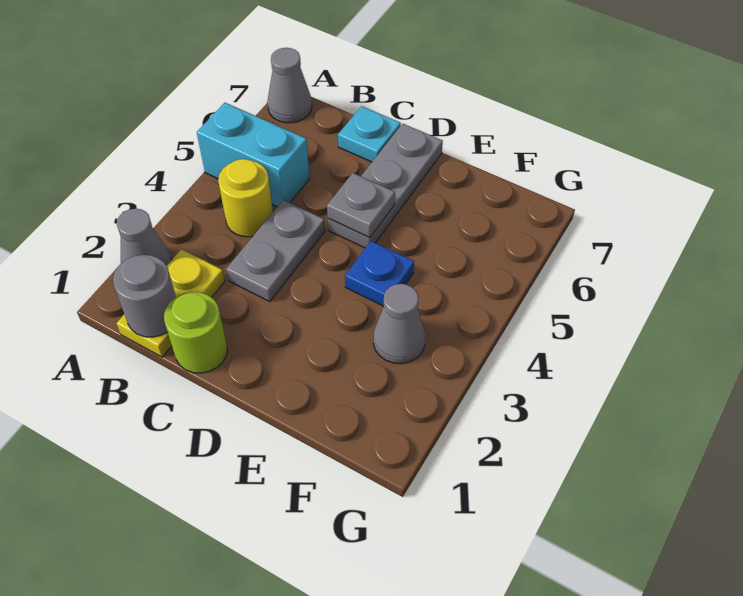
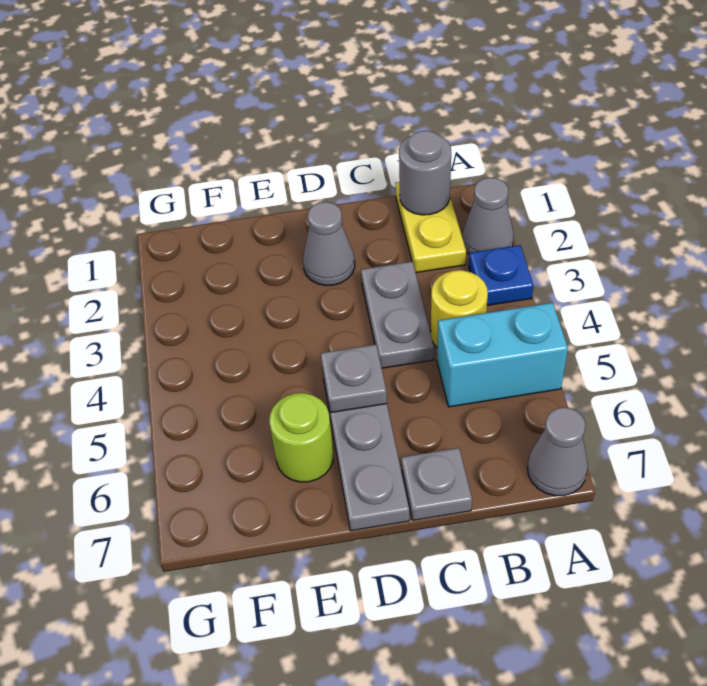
lime 1x1 round brick [164,292,228,373] -> lime 1x1 round brick moved to [269,393,333,482]
cyan 1x1 plate [338,106,401,162] -> grey 1x1 plate [401,448,472,520]
blue 1x1 plate [345,241,414,306] -> blue 1x1 plate moved to [469,245,534,305]
grey 1x1 cone [373,284,426,364] -> grey 1x1 cone moved to [303,202,355,285]

